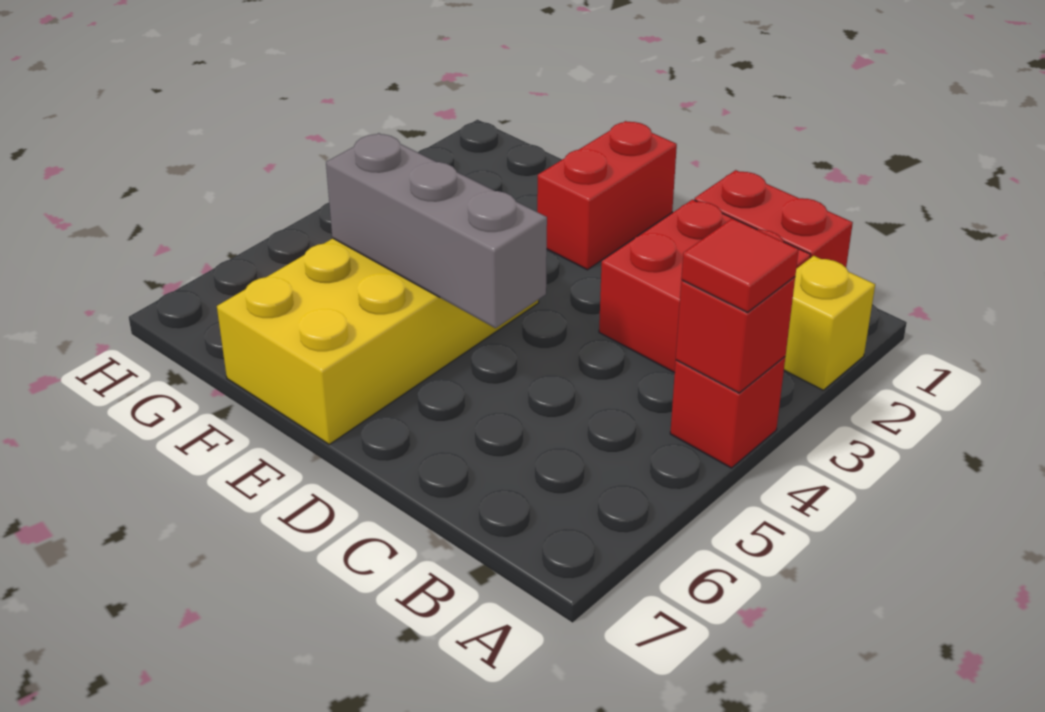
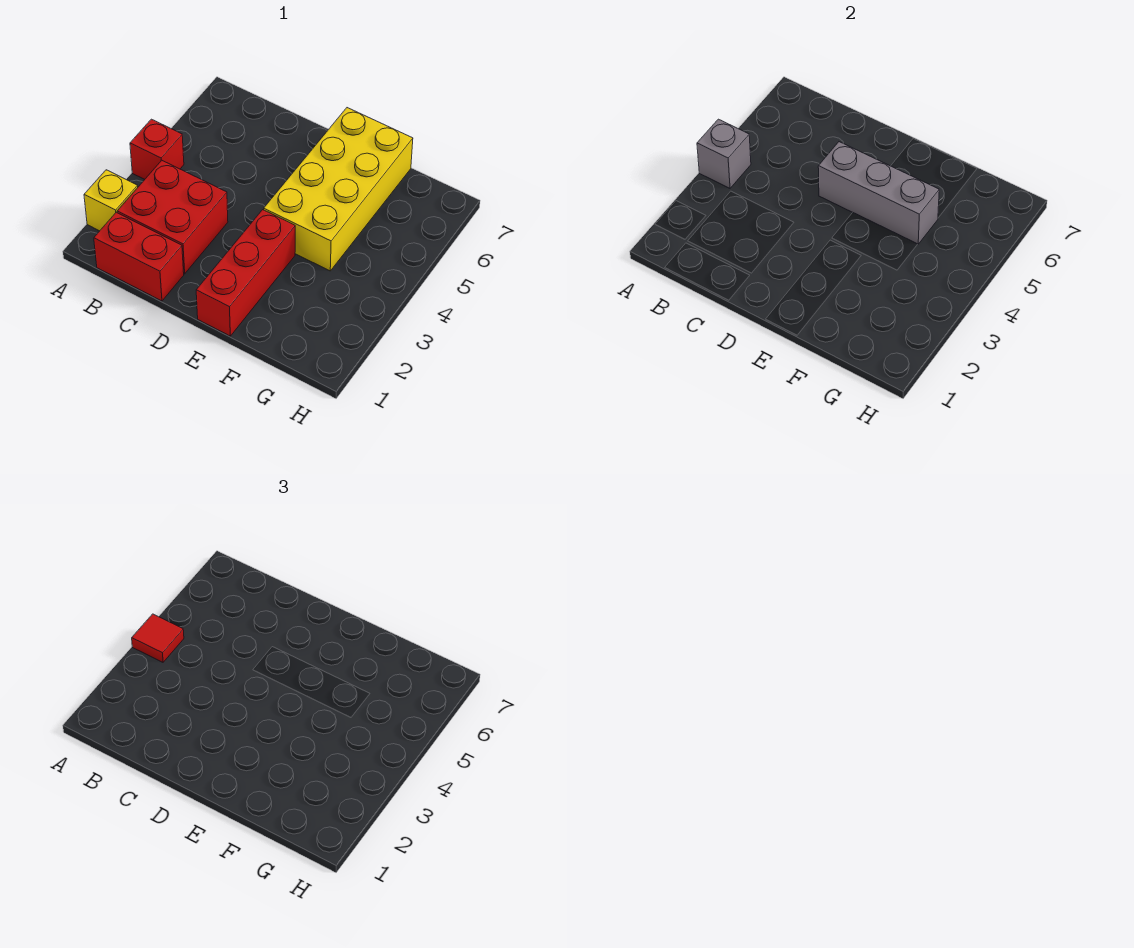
red 1x1 brick [676,277,795,393] -> grey 1x1 brick [697,119,751,188]
red 1x2 brick [537,121,677,270] -> red 1x3 brick [196,210,295,336]

